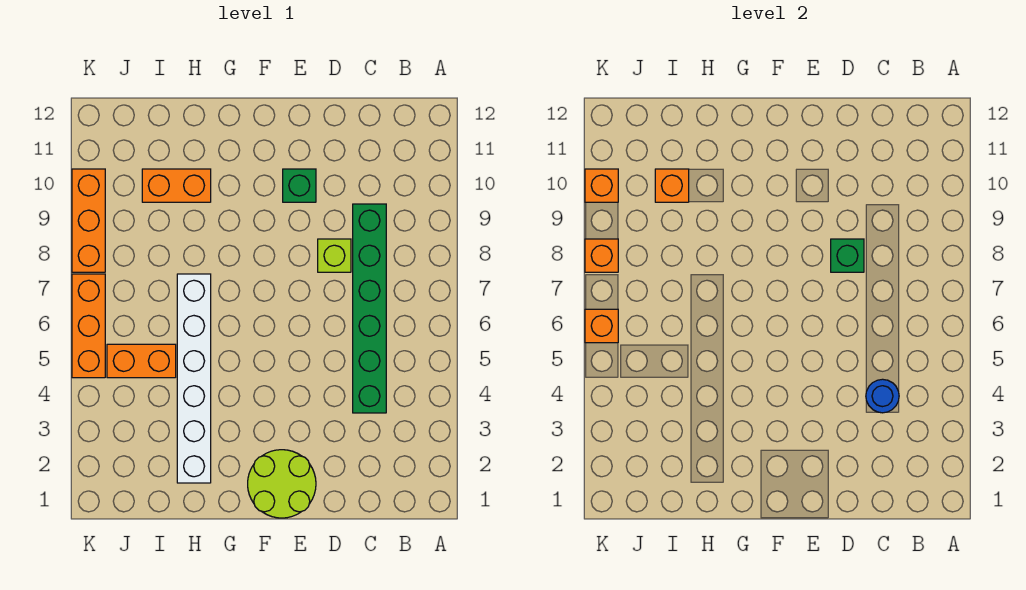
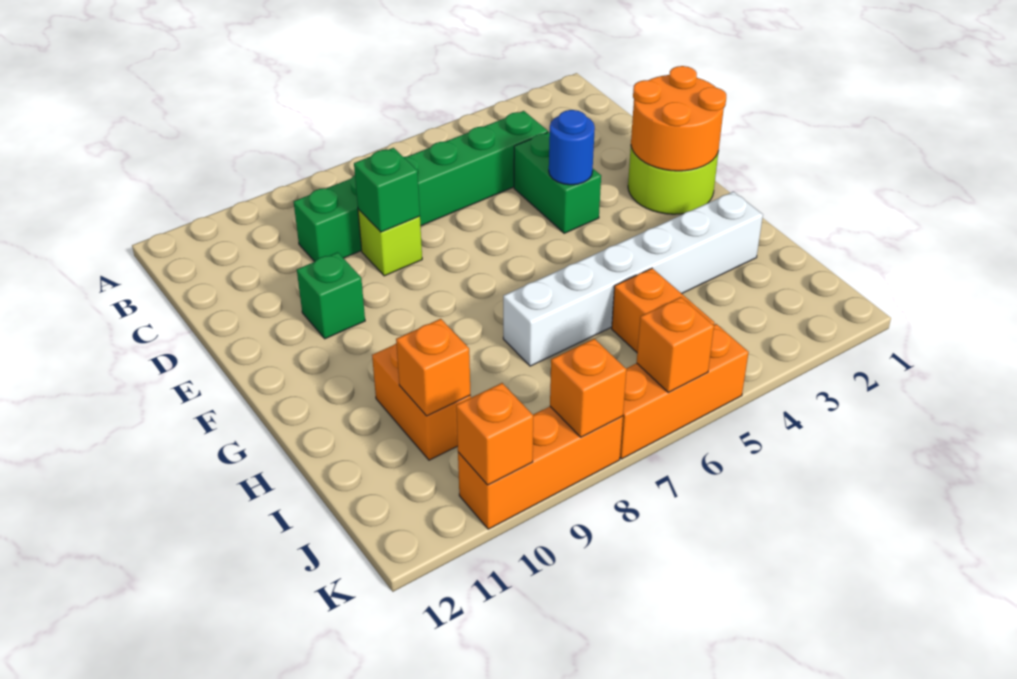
blue 1x1 round brick [866,379,899,413] -> blue 1x1 round brick moved to [549,110,595,185]
none -> green 1x2 brick [514,132,601,233]
none -> orange 2x2 round brick [631,66,726,171]

